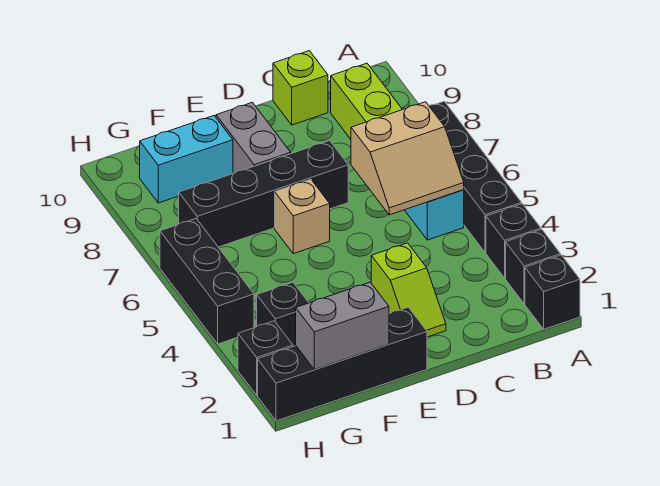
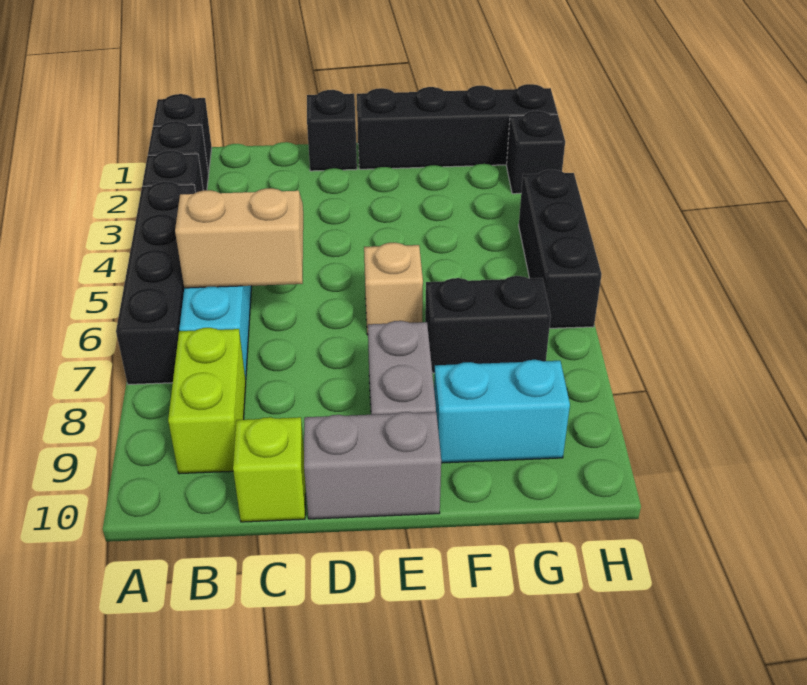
lime 1x2 slope [371,243,446,337] -> none
black 1x4 brick [179,141,348,247] -> black 1x2 brick [425,276,551,373]
grey 1x2 brick [296,282,389,370] -> grey 1x2 brick moved to [304,412,441,519]
black 1x1 brick [257,282,309,347] -> black 1x1 brick moved to [307,90,357,171]

